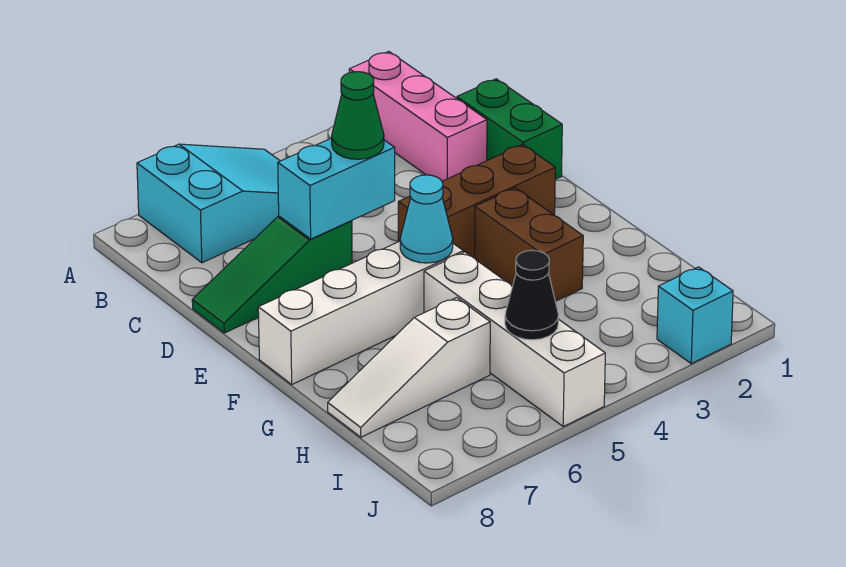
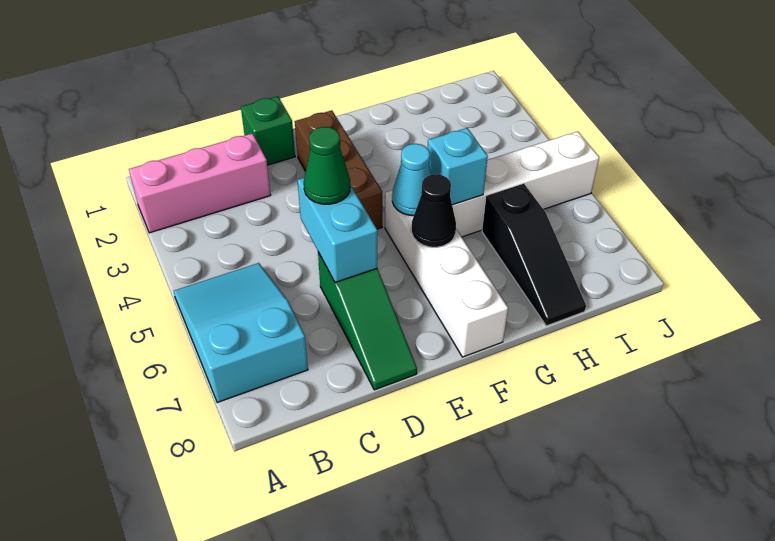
green 1x2 brick [457,79,562,179] -> green 1x1 brick [241,96,295,165]
brown 1x2 brick [475,188,583,301] -> none
white 1x3 slope [328,298,490,437] -> black 1x3 slope [482,184,586,326]
black 1x1 cone [505,250,558,340] -> black 1x1 cone moved to [412,174,456,247]
cyan 1x1 brick [657,267,733,364] -> cyan 1x1 brick moved to [427,128,488,205]

